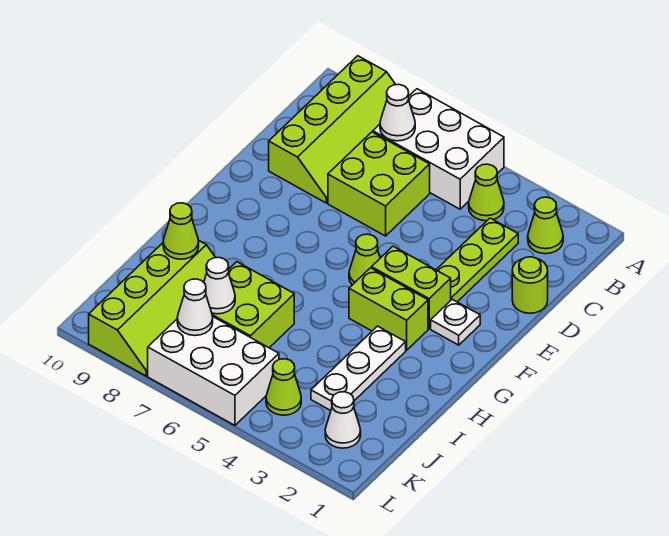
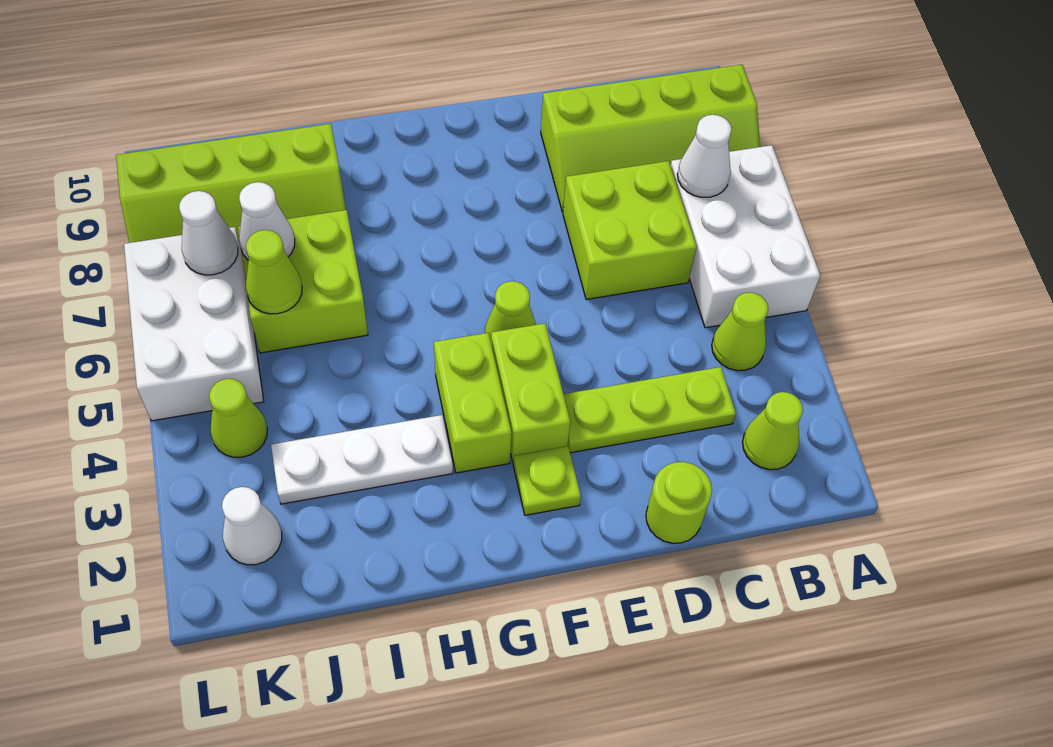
white 1x1 plate [431,299,480,345] -> lime 1x1 plate [513,446,581,515]
lime 1x1 cone [163,203,199,259] -> lime 1x1 cone moved to [246,230,302,314]

